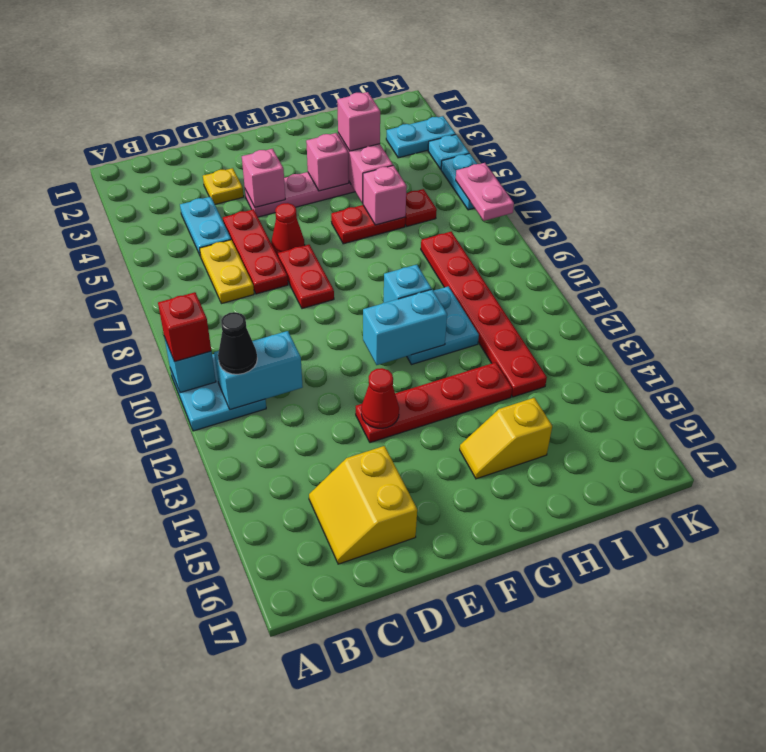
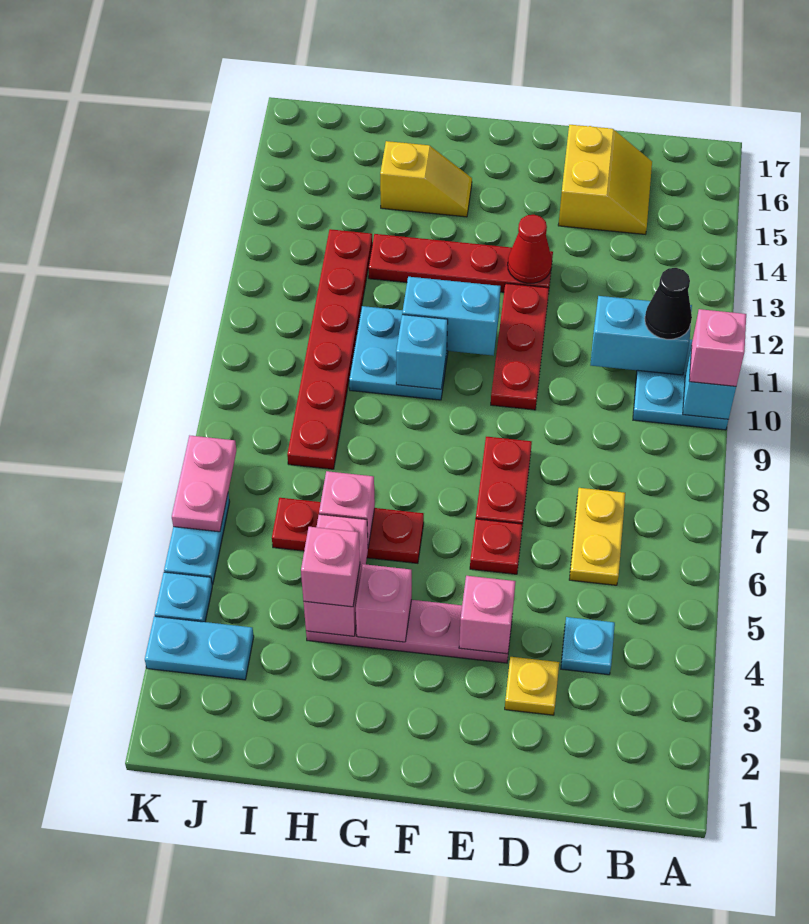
red 1x1 brick [158,292,211,362] -> pink 1x1 brick [689,309,746,386]
cyan 1x2 plate [180,197,231,257] -> cyan 1x1 plate [561,617,615,675]
red 1x3 plate [223,209,288,294] -> red 1x3 plate moved to [491,283,549,410]
red 1x1 cone [271,203,305,256] -> red 1x1 plate [470,519,523,574]

